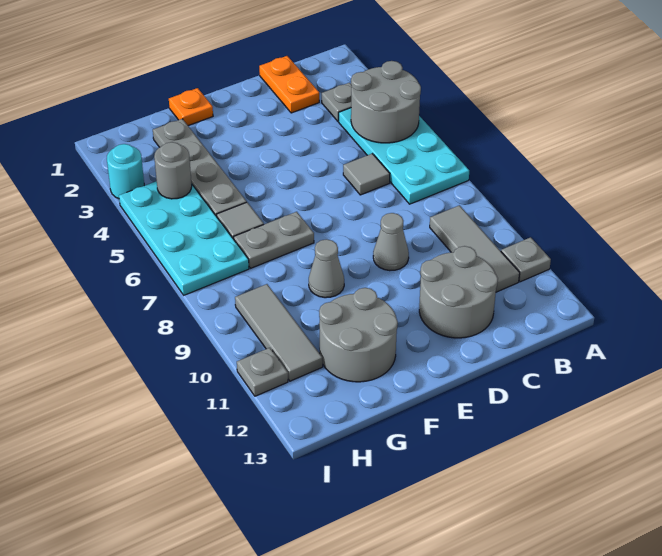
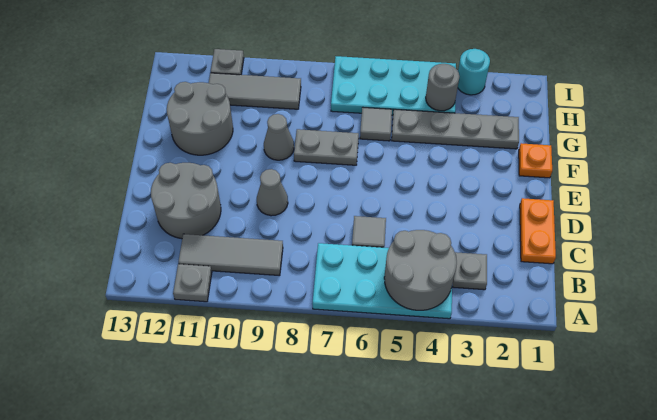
orange 1x2 plate [259,56,319,113] -> orange 1x2 plate turned to [520,198,556,264]
grey 1x2 plate [234,212,314,268] -> grey 1x2 plate turned to [294,129,359,165]

